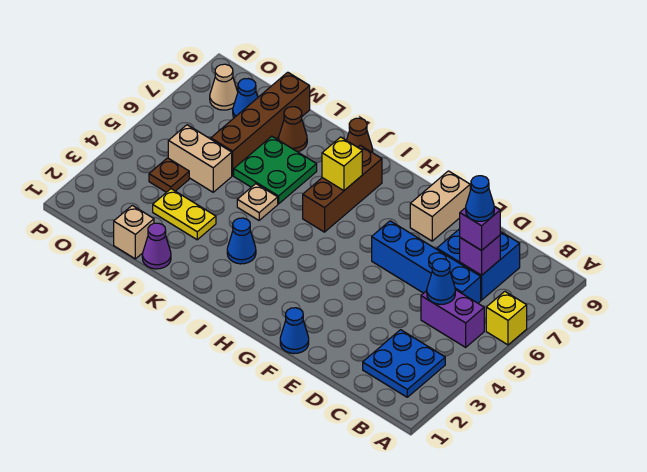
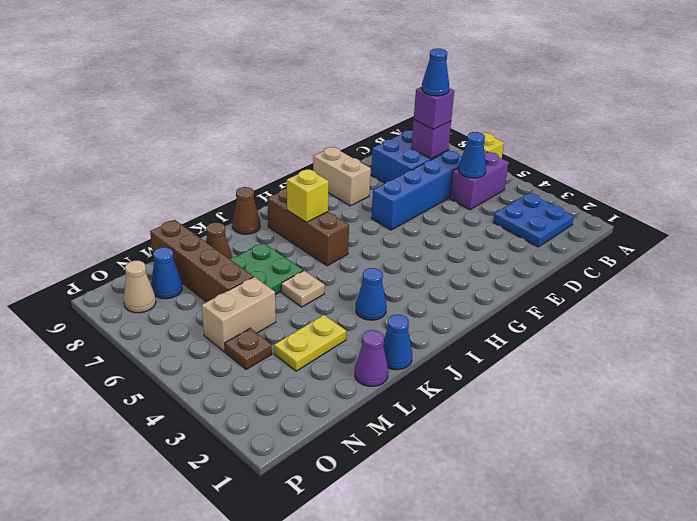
blue 1x1 cone [280,308,309,354] -> blue 1x1 cone moved to [384,315,412,370]
tan 1x1 brick [114,205,154,259] -> none

